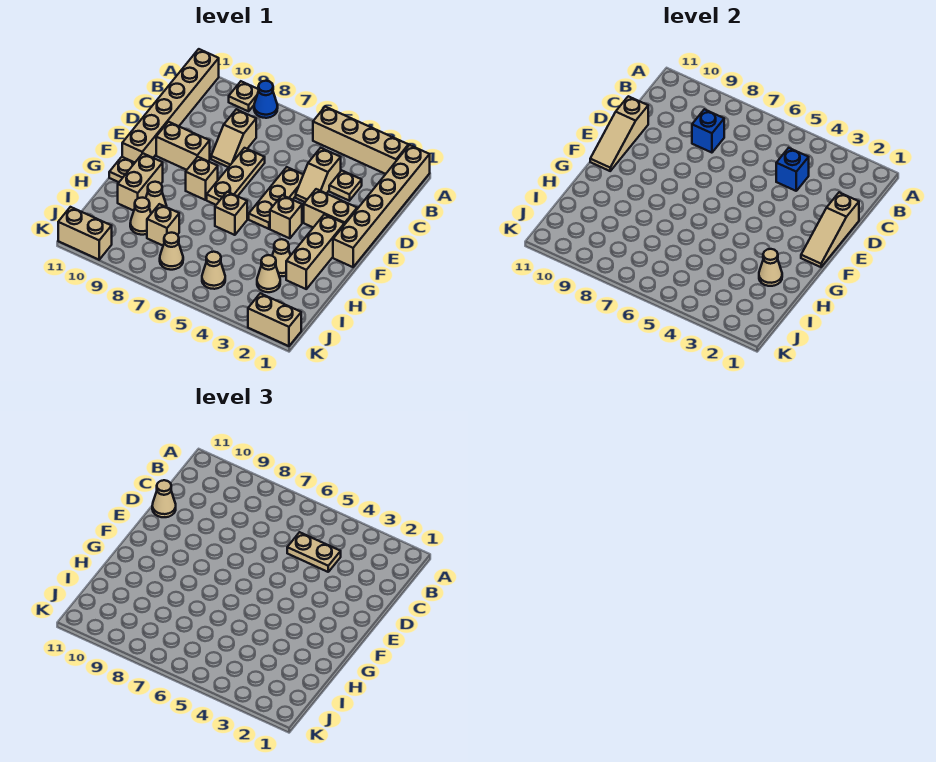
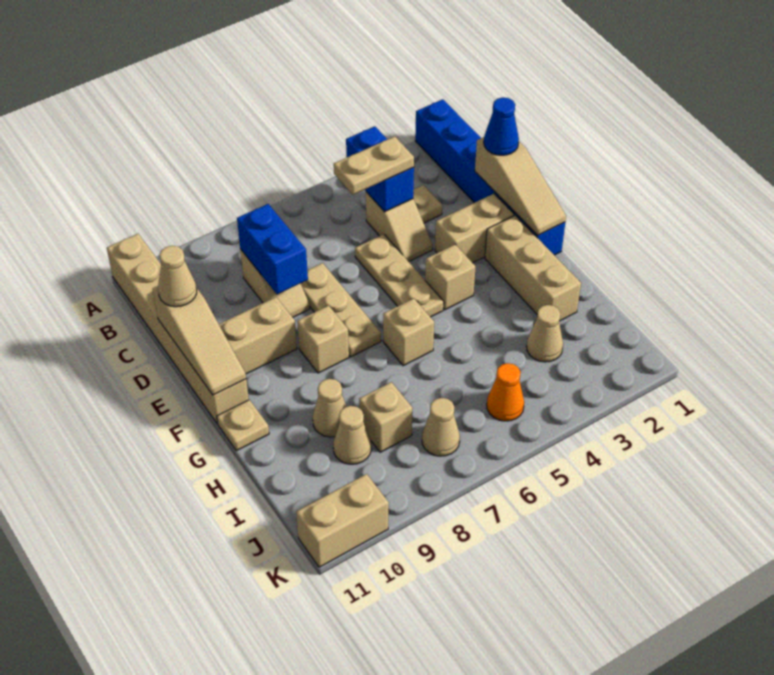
tan 1x6 brick [333,145,430,267] -> blue 1x6 brick [415,99,565,255]
tan 1x4 brick [313,107,408,174] -> none
blue 1x1 cone [254,81,278,118] -> blue 1x1 cone moved to [484,97,519,155]
tan 1x1 plate [229,81,259,111] -> none
blue 1x1 brick [776,148,809,191] -> blue 1x2 brick [346,126,414,212]
blue 1x1 brick [692,109,724,153] -> blue 1x2 brick [237,204,308,294]
tan 1x2 brick [118,154,163,211] -> none
tan 1x1 cone [759,249,782,286] -> none
tan 1x1 cone [272,239,291,276] -> none
tan 1x1 cone [202,252,225,289] -> orange 1x1 cone [487,363,524,421]
tan 1x2 brick [248,293,301,346] -> none

